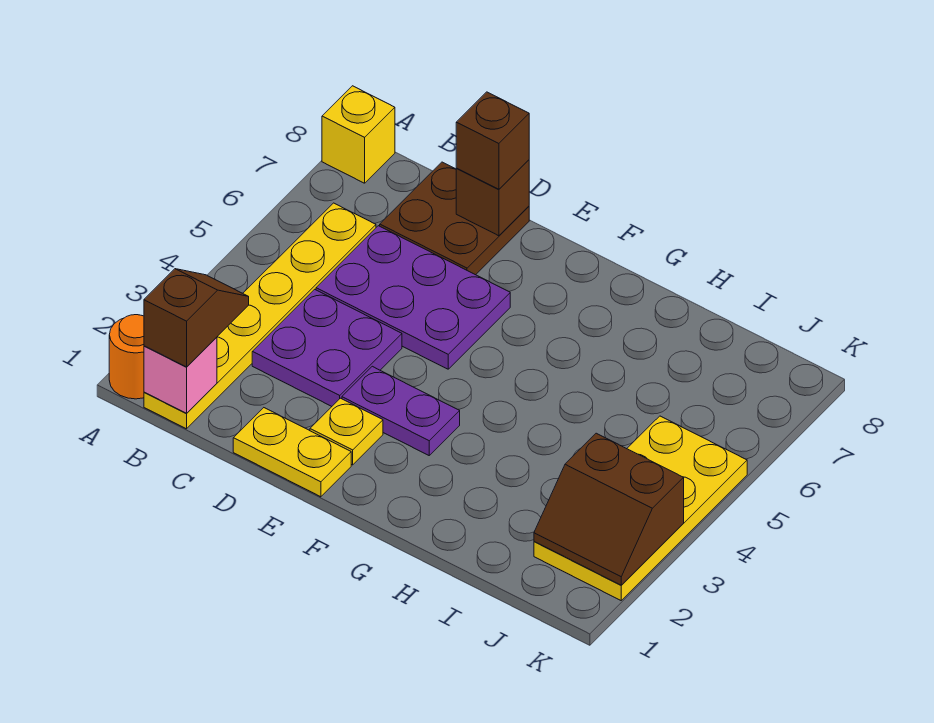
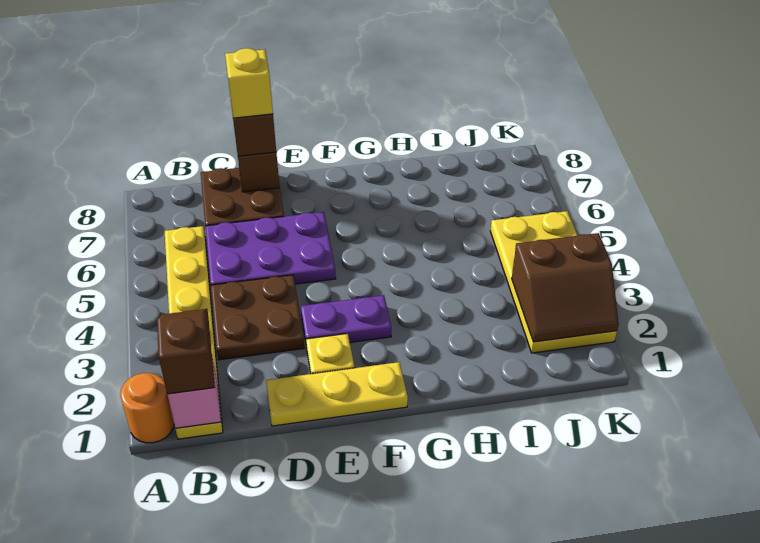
yellow 1x1 brick [322,86,395,183] -> yellow 1x1 brick moved to [225,48,273,118]
purple 2x2 plate [252,289,402,406] -> brown 2x2 plate [211,275,304,360]
yellow 1x2 plate [233,408,351,497] -> yellow 1x3 plate [266,362,408,426]

